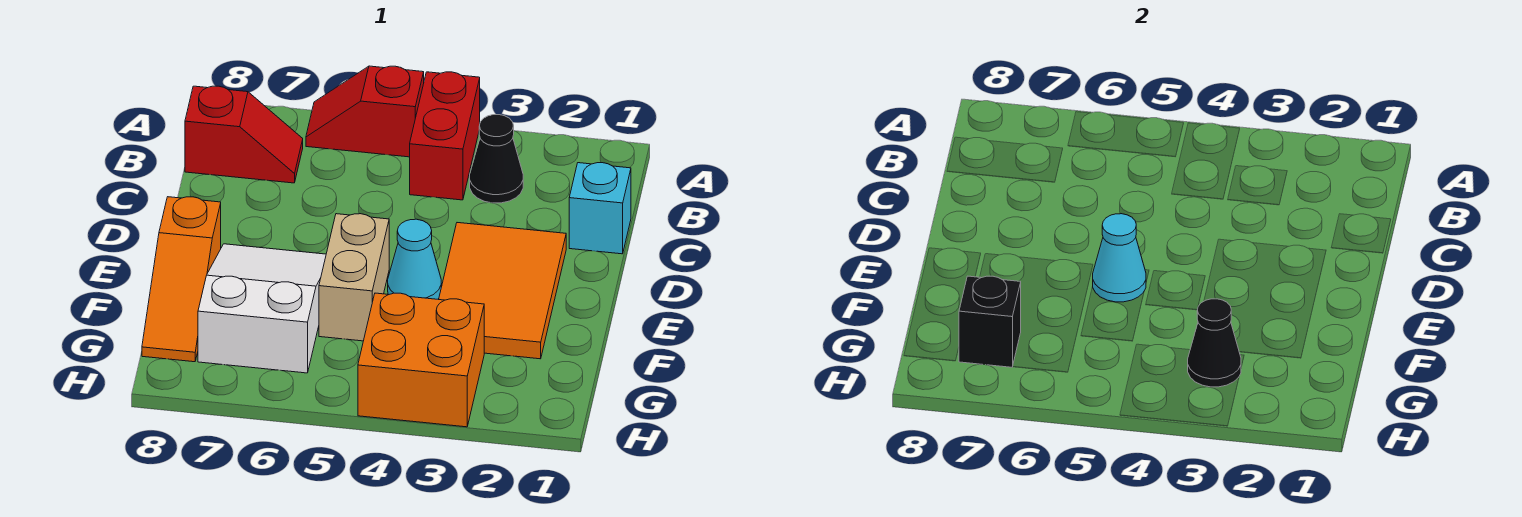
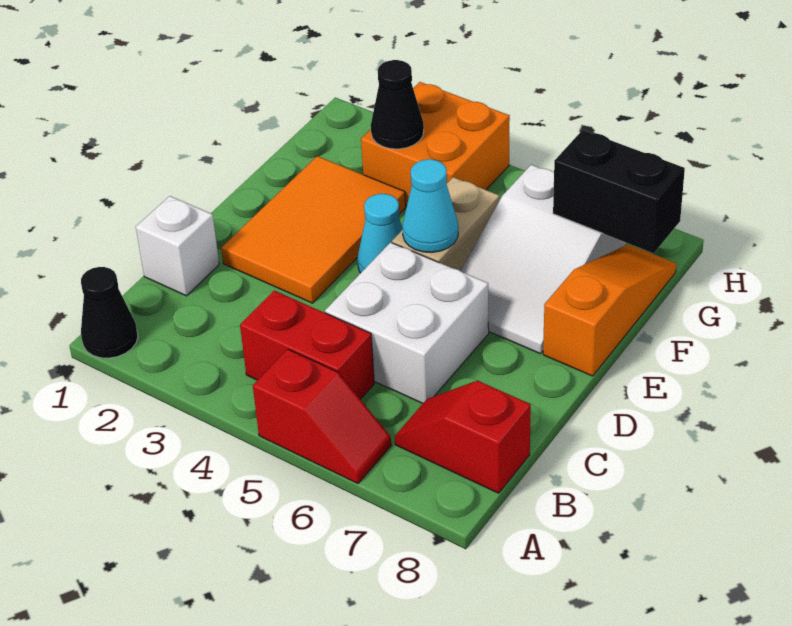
red 1x2 brick [410,72,480,200] -> red 1x2 brick turned to [240,291,374,399]
black 1x1 cone [470,115,523,203] -> black 1x1 cone moved to [81,267,138,358]
cyan 1x1 brick [569,163,631,254] -> white 1x1 brick [136,196,219,296]
none -> white 2x2 brick [325,242,489,403]
black 1x1 brick [959,276,1021,367] -> black 1x2 brick [553,130,685,253]

